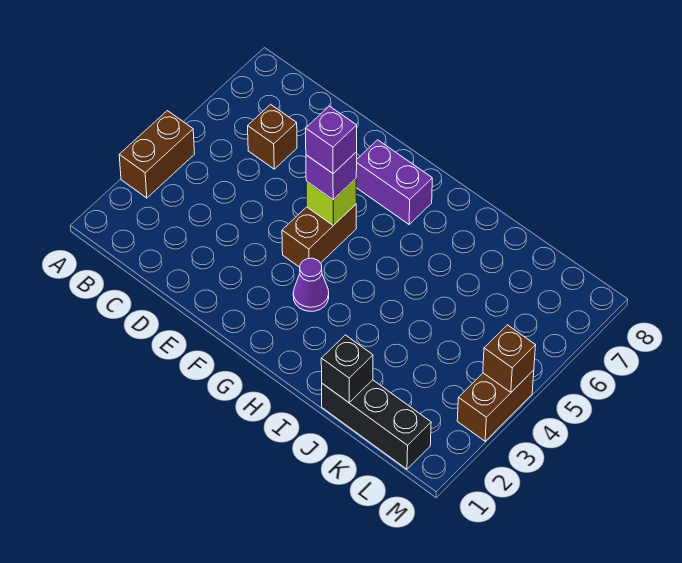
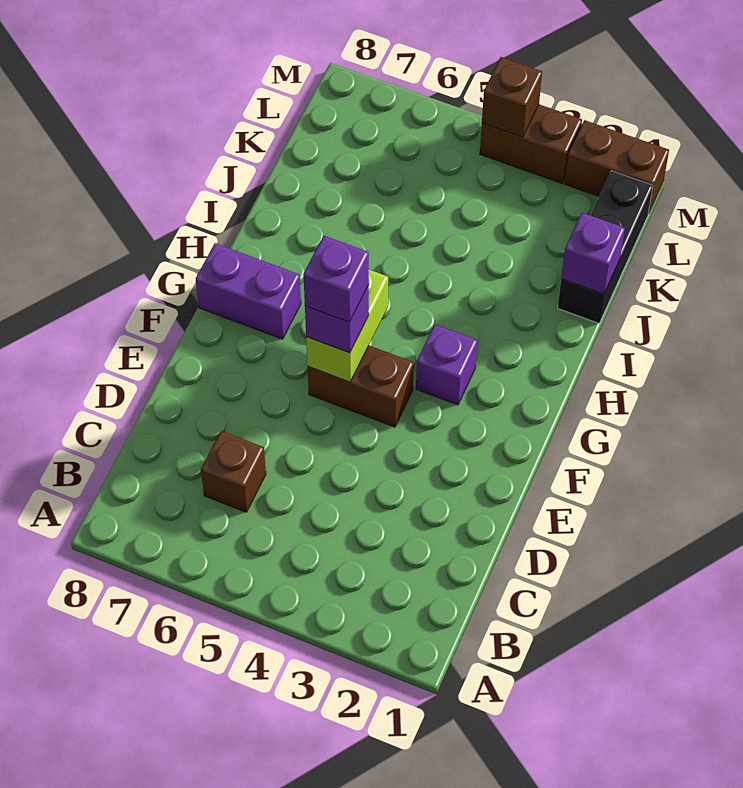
brown 1x2 brick [119,111,194,198] -> brown 1x2 brick moved to [565,120,669,214]
lime 1x1 brick [306,179,356,225] -> lime 1x2 brick [306,270,388,382]
purple 1x2 brick [356,140,432,224] -> purple 1x2 brick turned to [196,243,301,339]
purple 1x1 cone [293,258,329,311] -> purple 1x1 brick [416,325,477,405]
black 1x1 brick [321,335,373,403] -> purple 1x1 brick [561,213,625,294]

